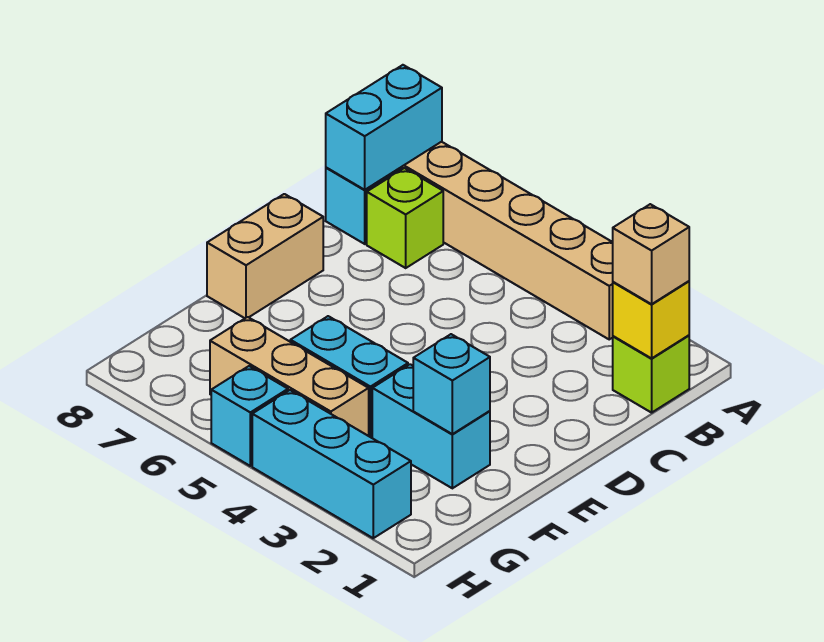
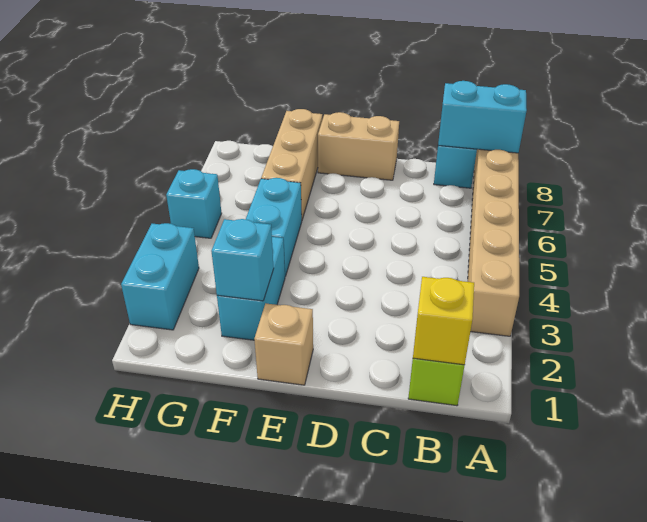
tan 1x1 brick [613,204,689,304] -> tan 1x1 brick moved to [254,303,313,385]
lime 1x1 brick [367,168,443,268] -> none
tan 1x3 brick [210,317,369,436] -> tan 1x3 brick moved to [261,109,322,219]
cyan 1x3 brick [252,390,411,538] -> cyan 1x2 brick [121,223,199,330]

